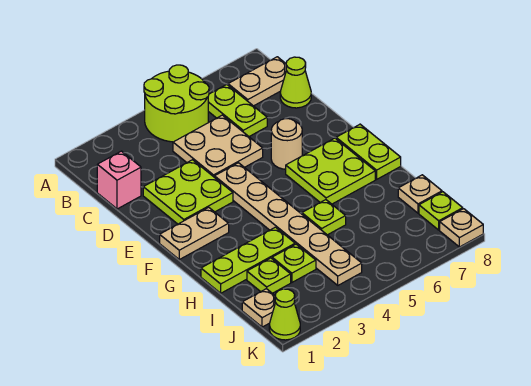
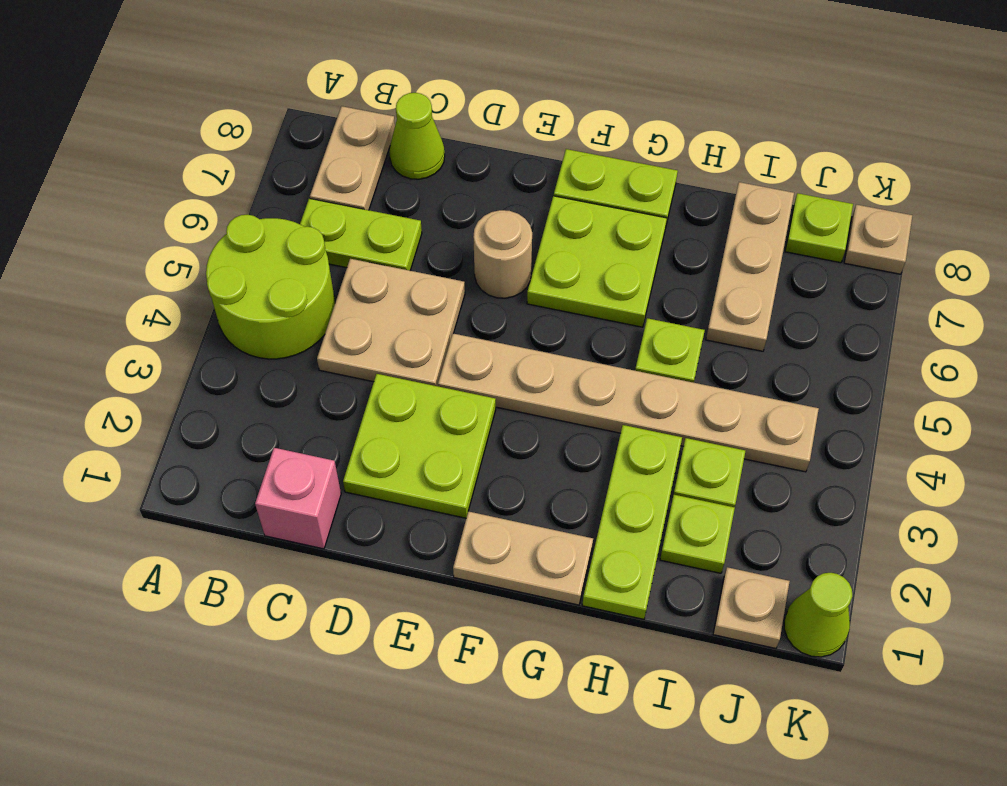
tan 1x2 plate [160,207,229,259] -> tan 1x2 plate turned to [453,511,593,605]
tan 1x1 plate [398,175,442,213] -> tan 1x3 plate [706,182,794,351]

